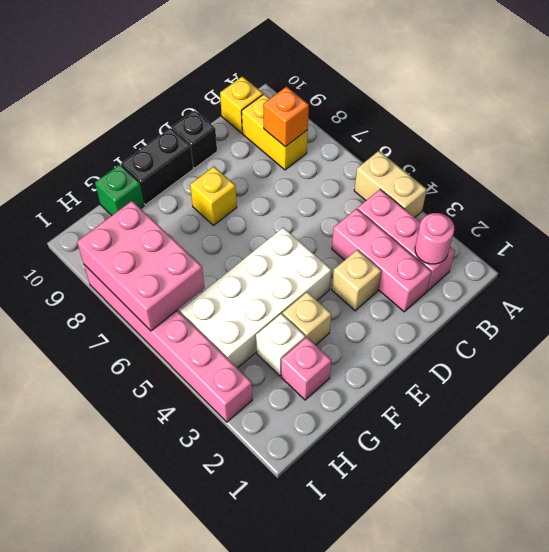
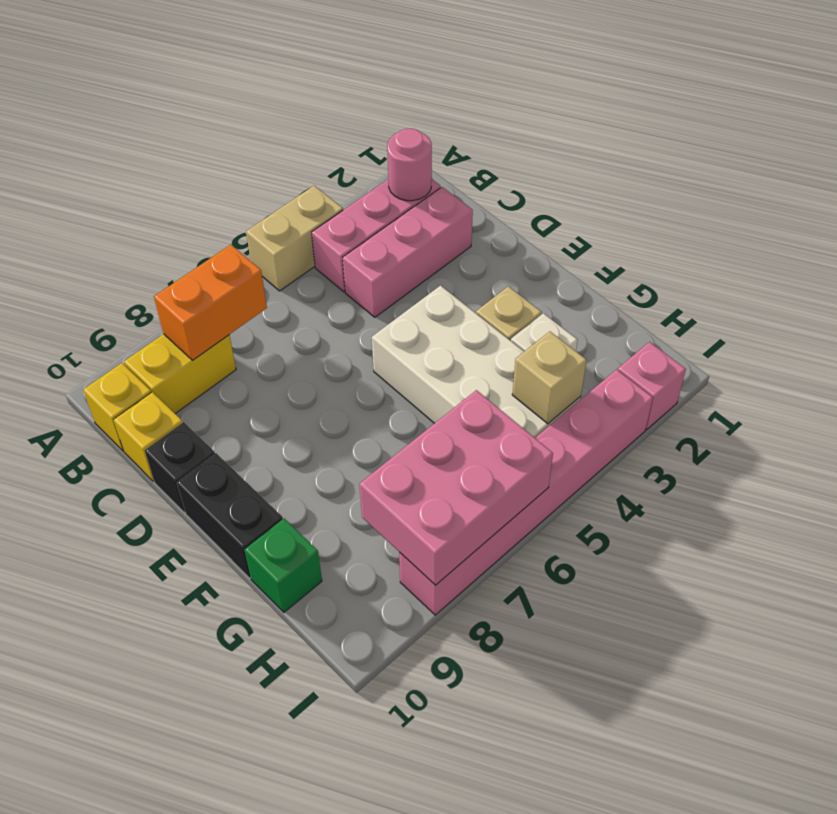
orange 1x1 brick [263,87,309,147] -> orange 1x2 brick [154,245,267,360]
tan 1x1 brick [332,250,381,311] -> tan 1x1 brick moved to [512,332,587,424]
yellow 1x1 brick [190,167,237,225] -> yellow 1x1 brick moved to [113,392,183,481]
pink 1x1 brick [281,337,331,400] -> pink 1x1 brick moved to [618,342,686,430]

